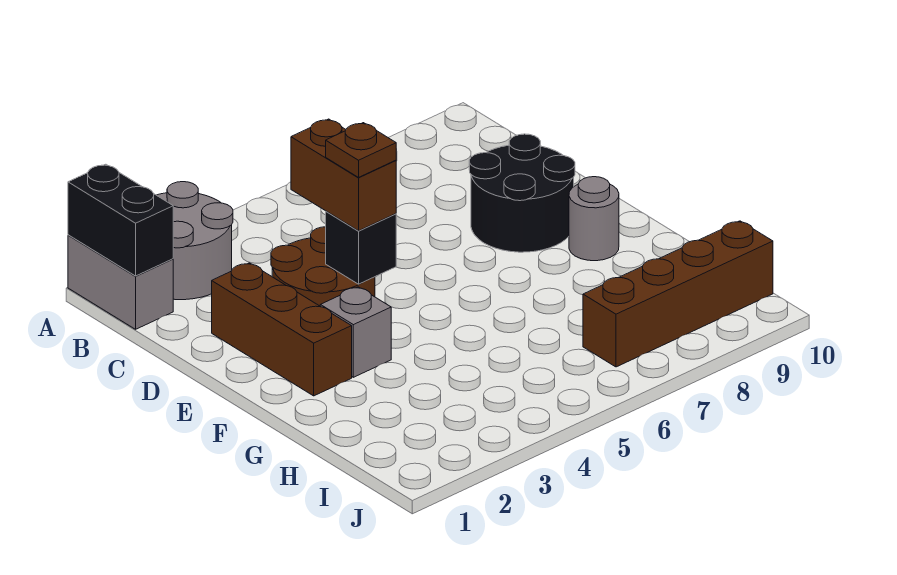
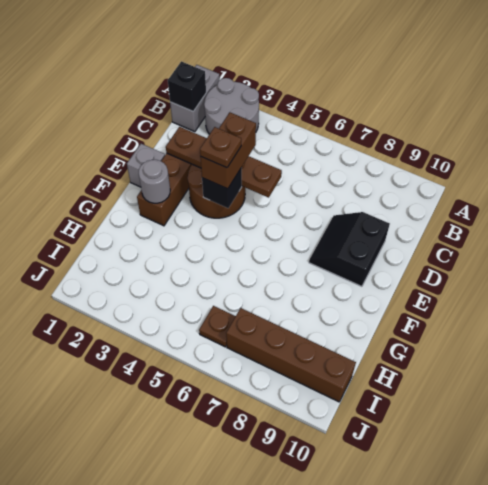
black 1x2 brick [68,164,173,276] -> black 1x1 brick [168,61,206,111]
none -> brown 1x4 plate [166,127,282,197]
black 2x2 round brick [469,134,575,252] -> black 2x2 slope [309,212,390,286]
grey 1x1 brick [320,287,391,377] -> grey 1x1 brick moved to [127,144,165,187]
grey 1x1 round brick [569,177,619,261] -> grey 1x1 round brick moved to [139,160,170,203]
none -> brown 1x1 plate [199,306,236,347]

